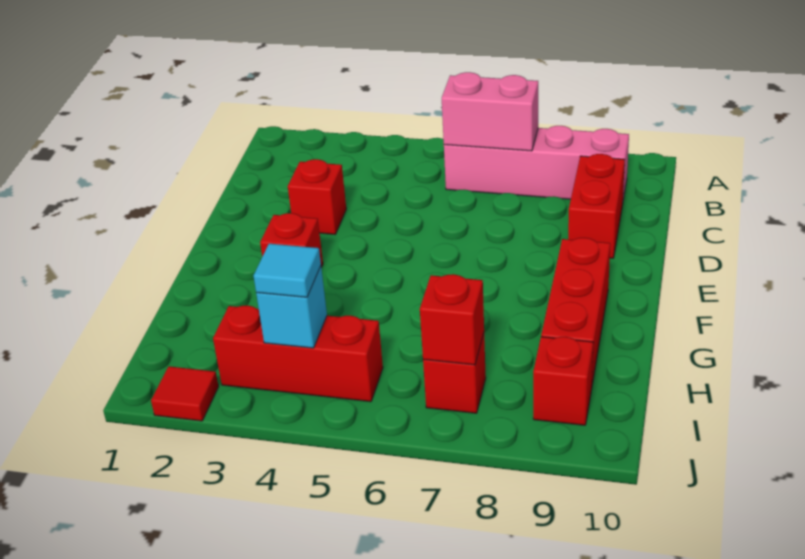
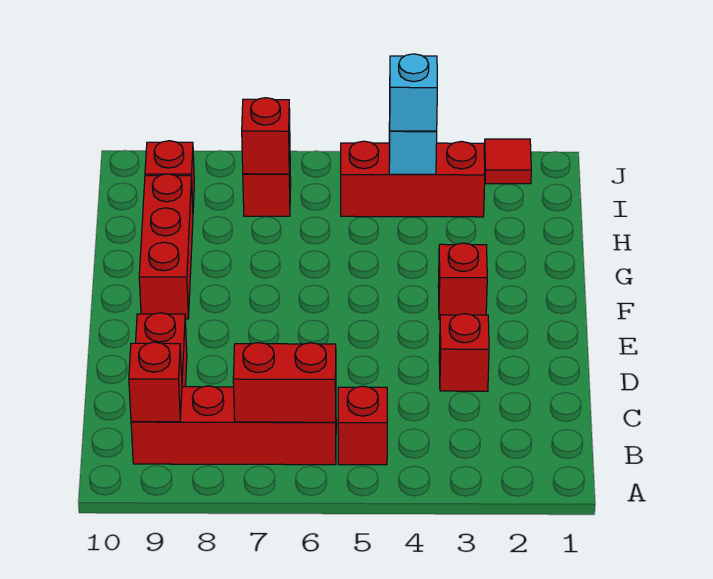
none -> red 1x1 brick [338,386,387,465]
pink 1x4 brick [444,126,629,199] -> red 1x4 brick [131,386,336,465]
pink 1x2 brick [442,72,538,151] -> red 1x2 brick [233,343,336,422]
none -> red 1x1 brick [129,342,182,422]
cyan 1x1 tile [254,244,321,297] -> cyan 1x1 brick [390,54,437,131]

